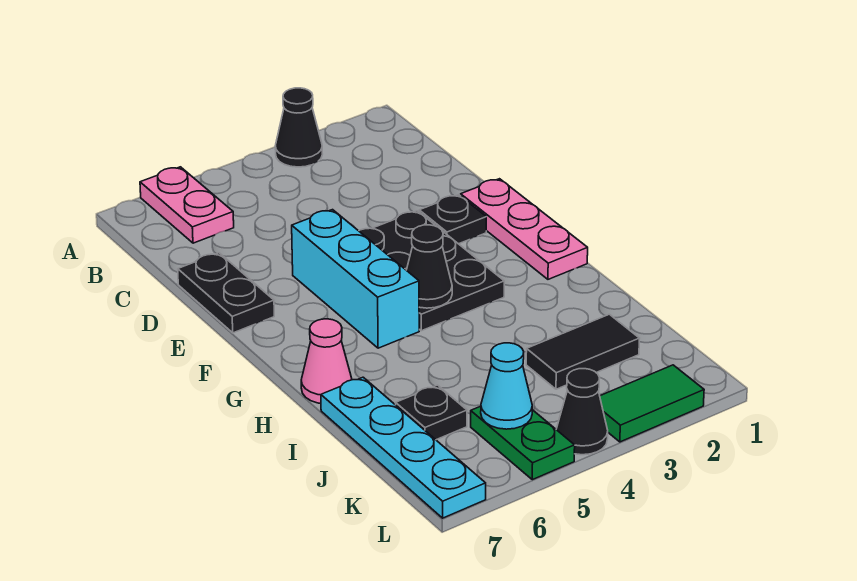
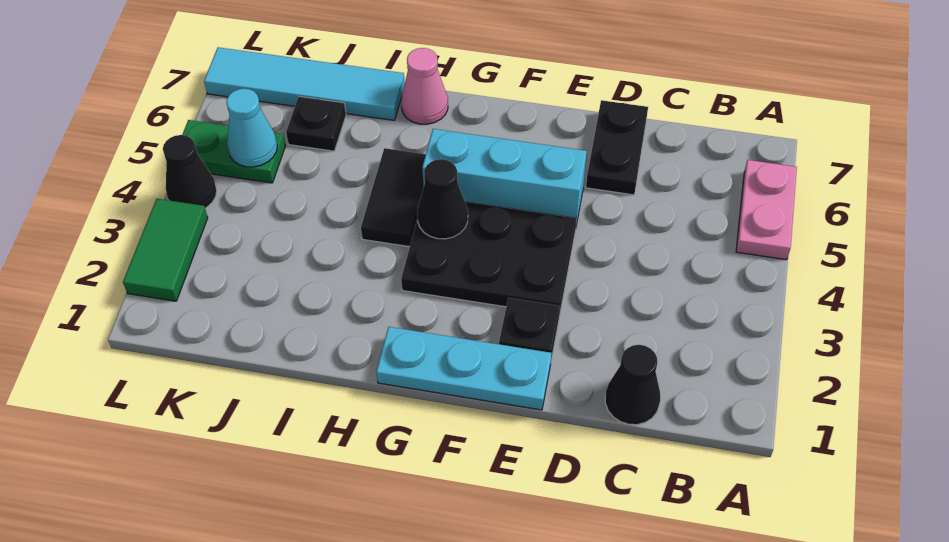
black 1x1 cone [275,88,322,167] -> black 1x1 cone moved to [605,345,660,425]
pink 1x2 plate [140,167,234,243] -> pink 1x2 plate turned to [736,160,797,260]
black 1x2 plate [178,253,274,333] -> black 1x2 plate turned to [586,100,648,195]
pink 1x3 plate [461,179,588,279] -> cyan 1x3 plate [376,327,551,410]
cyan 1x4 plate [321,377,486,518] -> cyan 1x4 tile [204,47,405,120]
black 1x2 tile [526,314,639,389] -> black 1x2 tile moved to [361,148,426,247]

